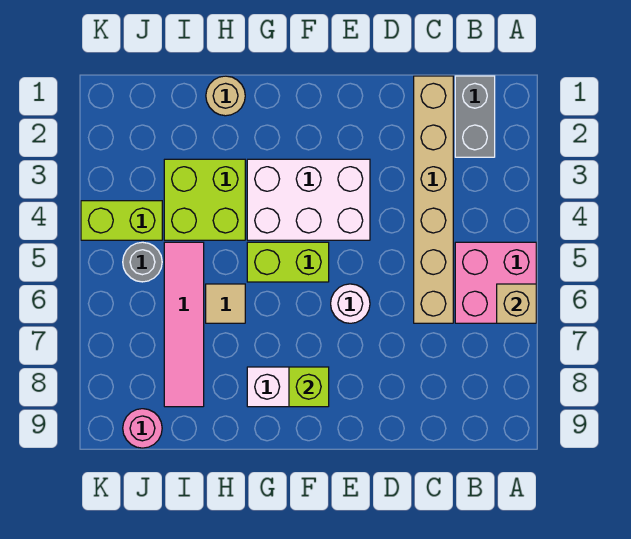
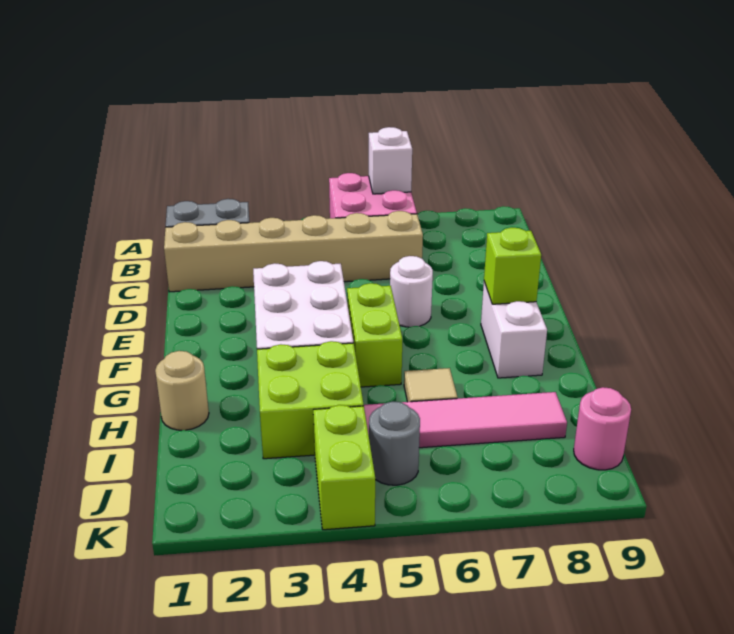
tan 1x1 brick [497,284,536,323] -> white 1x1 brick [369,127,412,194]

